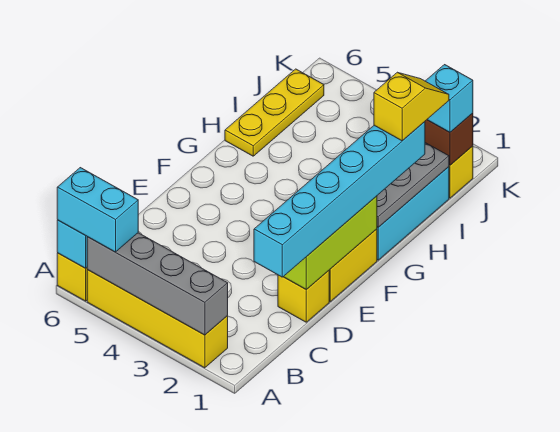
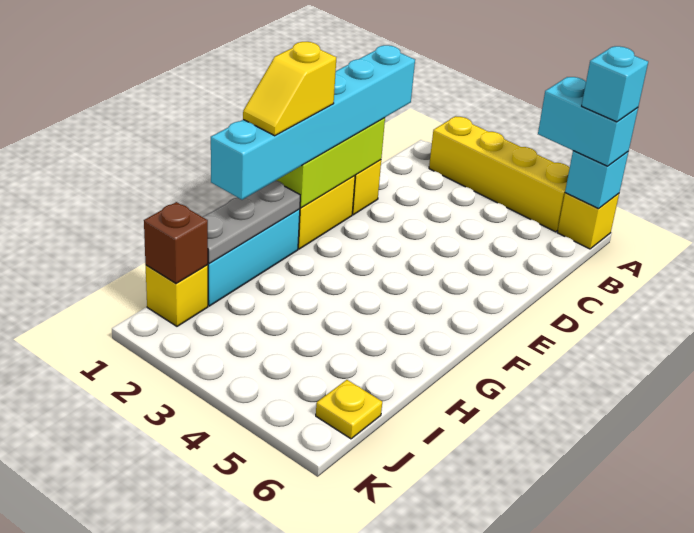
grey 1x4 brick [87,233,228,335] -> none
yellow 1x2 slope [374,72,449,141] -> yellow 1x2 slope moved to [243,42,336,136]
yellow 1x3 plate [225,69,324,156] -> yellow 1x1 plate [316,380,382,439]
cyan 1x1 brick [426,65,473,132] -> cyan 1x1 brick moved to [582,46,648,122]

